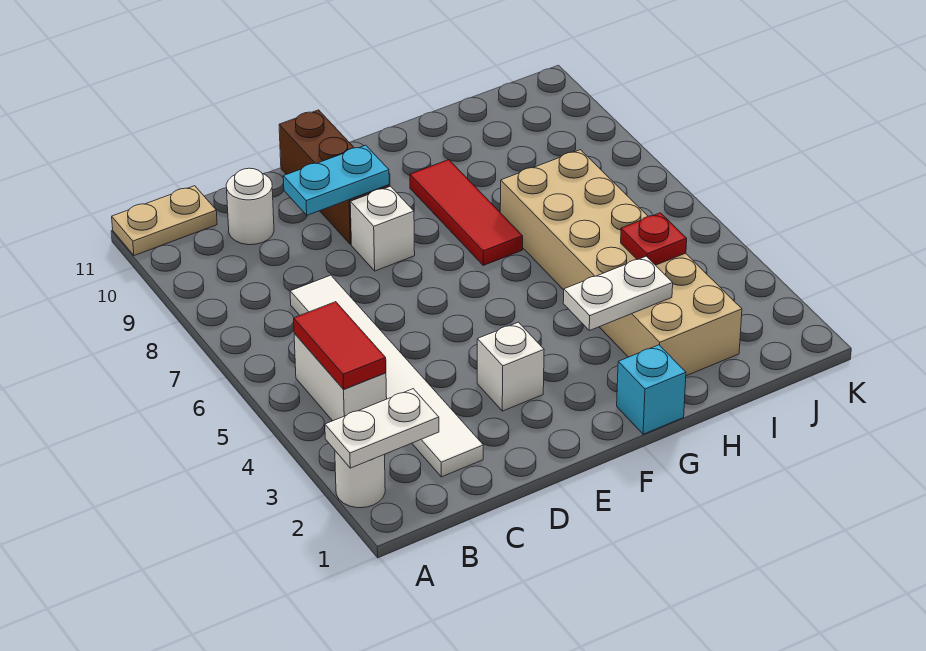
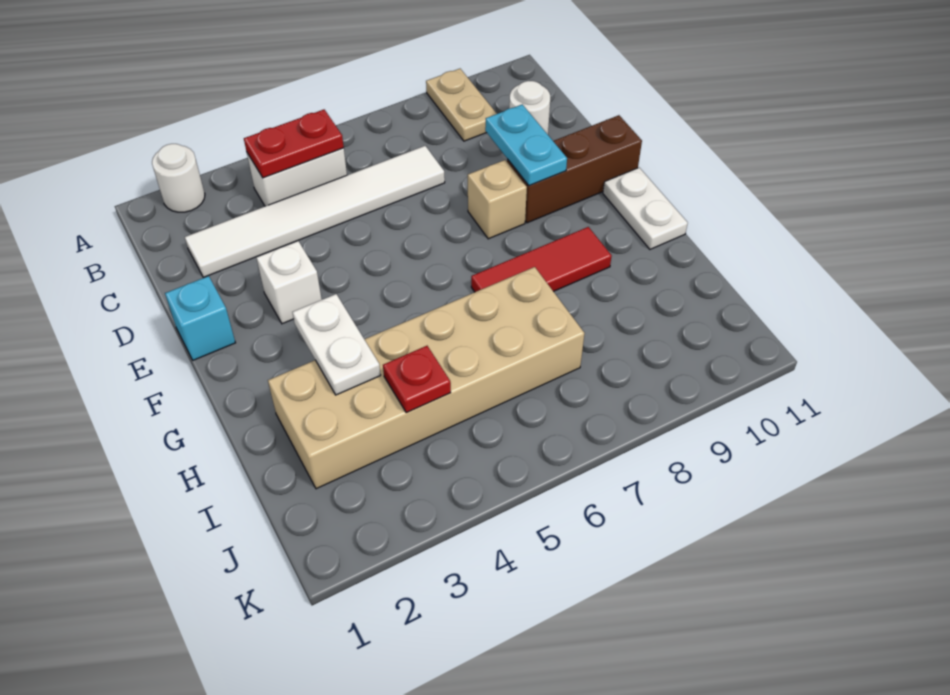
white 1x2 plate [325,389,439,468] -> white 1x2 plate moved to [603,168,688,249]
tan 1x2 plate [112,186,217,256] -> tan 1x2 plate moved to [426,69,497,141]
red 1x2 tile [294,302,386,389] -> red 1x2 plate [244,110,344,178]
white 1x1 brick [350,186,415,271] -> tan 1x1 brick [468,160,527,239]
cyan 1x1 brick [617,345,686,434] -> cyan 1x1 brick moved to [165,276,235,360]

